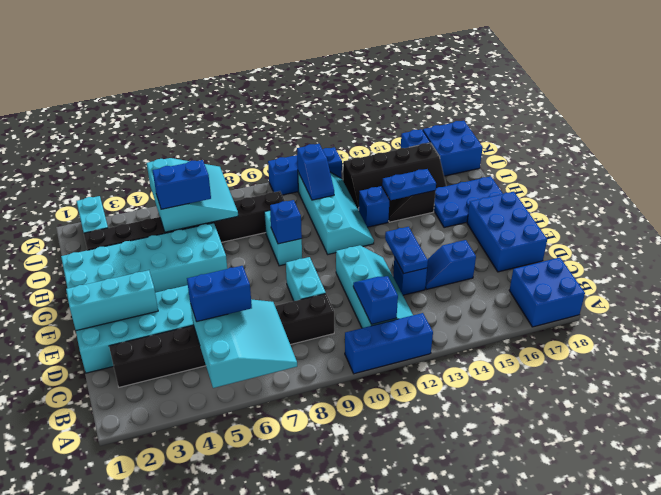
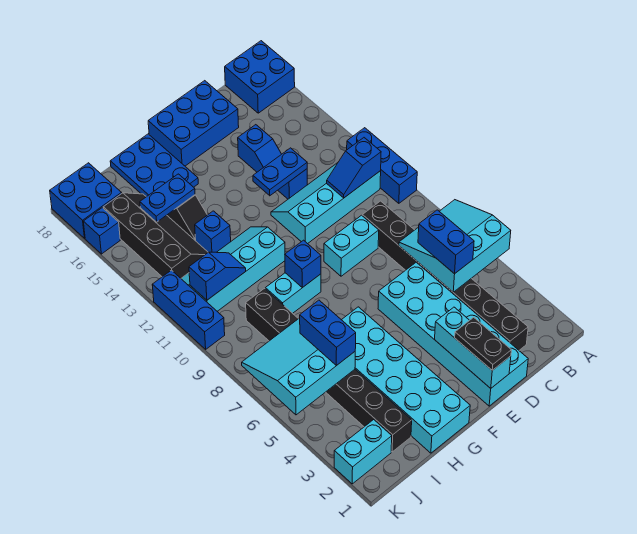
none -> black 1x2 plate [455,317,511,370]
blue 1x2 plate [382,169,436,200] -> blue 1x2 plate turned to [140,174,195,222]

